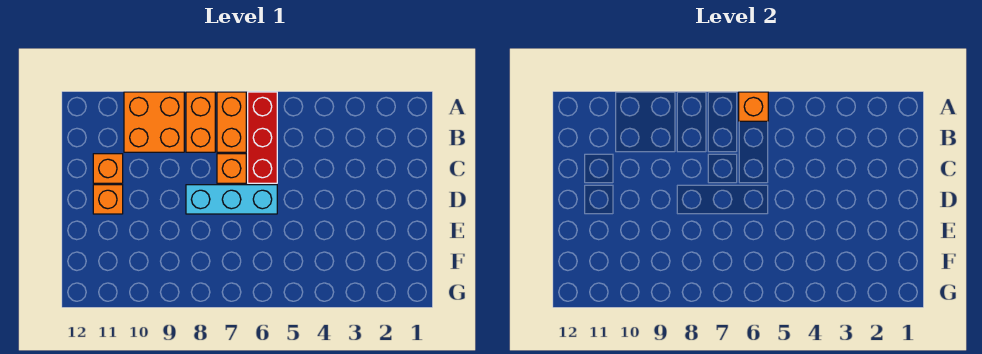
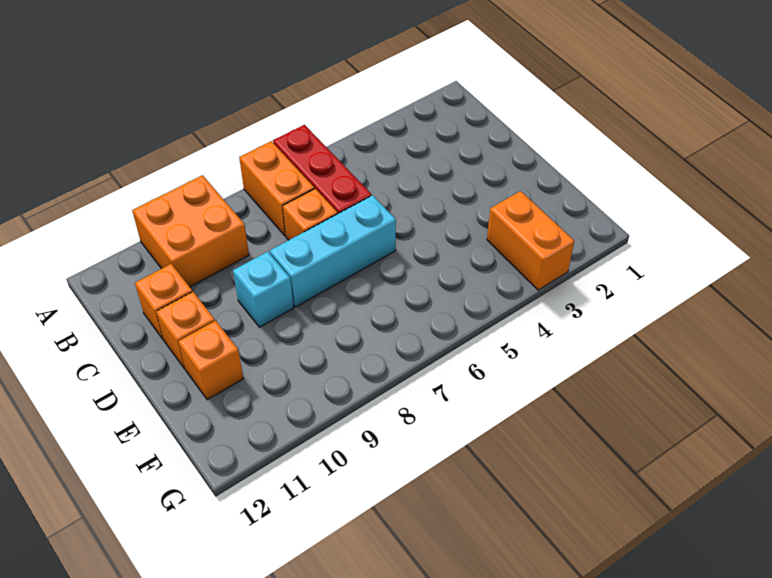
orange 1x1 brick [739,92,768,121] -> orange 1x1 brick moved to [178,321,244,400]
orange 1x2 brick [186,92,215,152] -> orange 1x2 brick moved to [487,191,574,290]
none -> cyan 1x1 brick [233,252,294,327]

